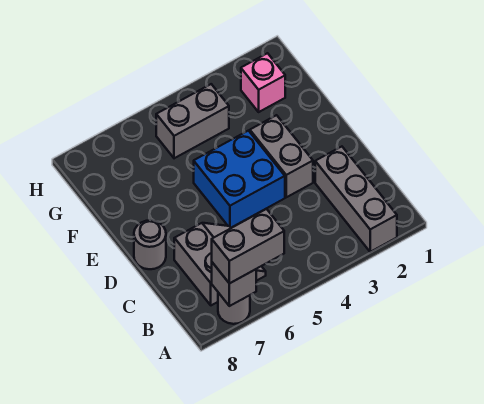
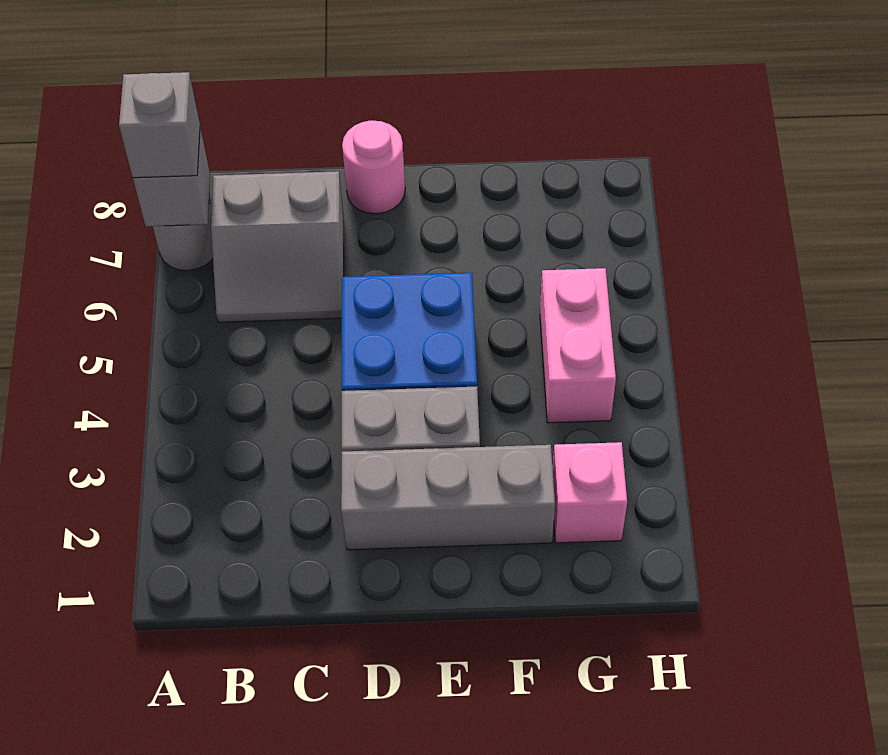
grey 1x3 brick [315,147,397,252] -> grey 1x3 brick moved to [341,445,555,550]
grey 1x2 brick [212,209,284,283] -> grey 1x1 brick [119,72,200,178]
grey 1x1 round brick [134,220,166,269] -> pink 1x1 round brick [342,121,405,214]
grey 1x2 brick [156,84,229,158] -> pink 1x2 brick [540,268,616,423]

